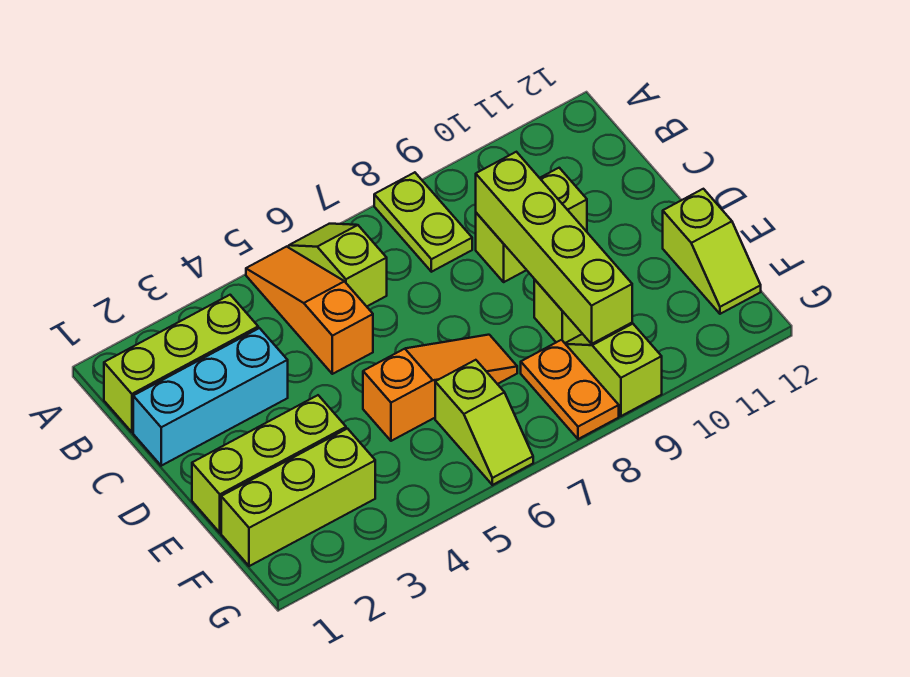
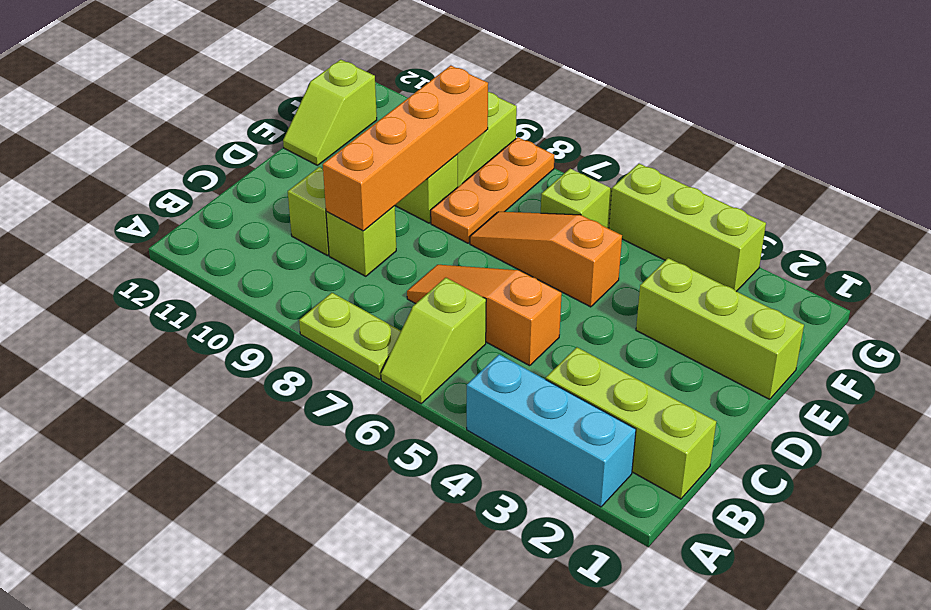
orange 1x3 slope [246,247,373,374] -> orange 1x3 slope turned to [407,265,562,366]
lime 1x2 plate [374,172,472,272] -> lime 1x2 plate turned to [299,293,401,379]
cyan 1x3 brick [133,328,288,466] -> cyan 1x3 brick moved to [467,354,636,507]
lime 1x4 brick [476,152,632,344] -> orange 1x4 brick [323,65,488,231]
lime 1x2 slope [663,189,761,314] -> lime 1x2 slope turned to [283,60,377,165]
lime 1x3 brick [221,429,375,566] -> lime 1x3 brick moved to [609,164,766,292]
orange 1x2 plate [521,340,619,439] -> orange 1x3 plate [431,137,554,243]

